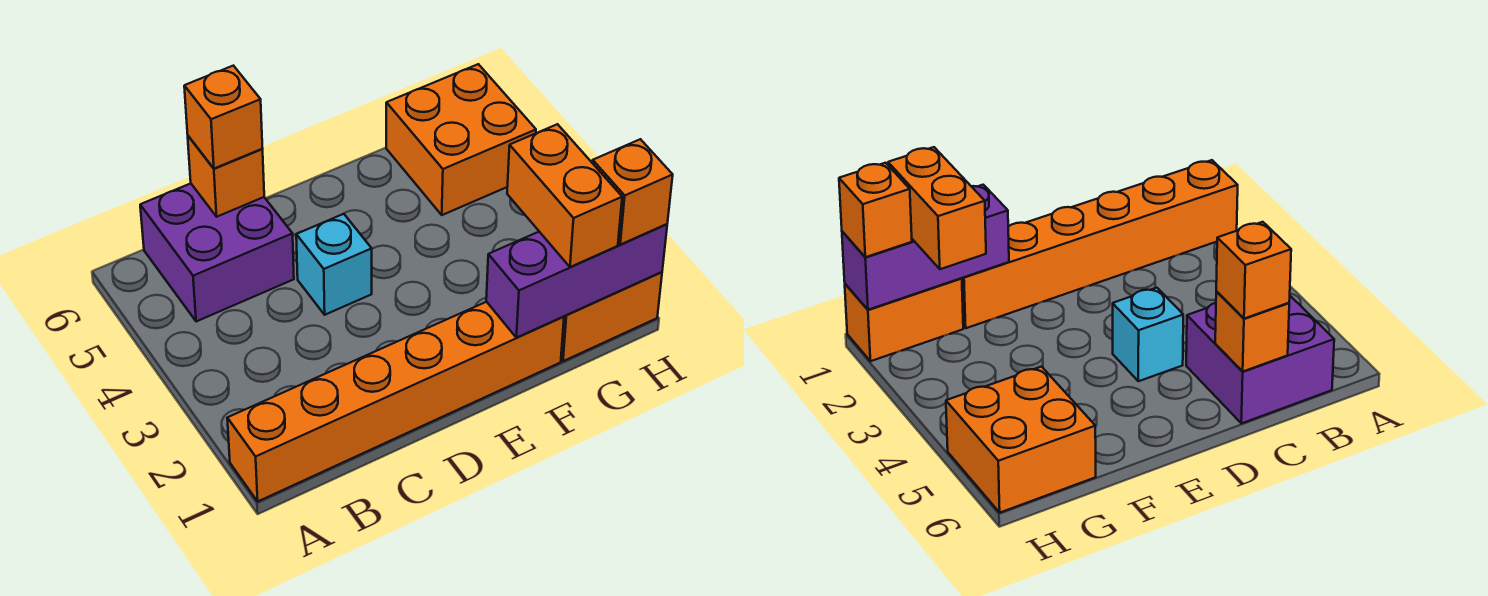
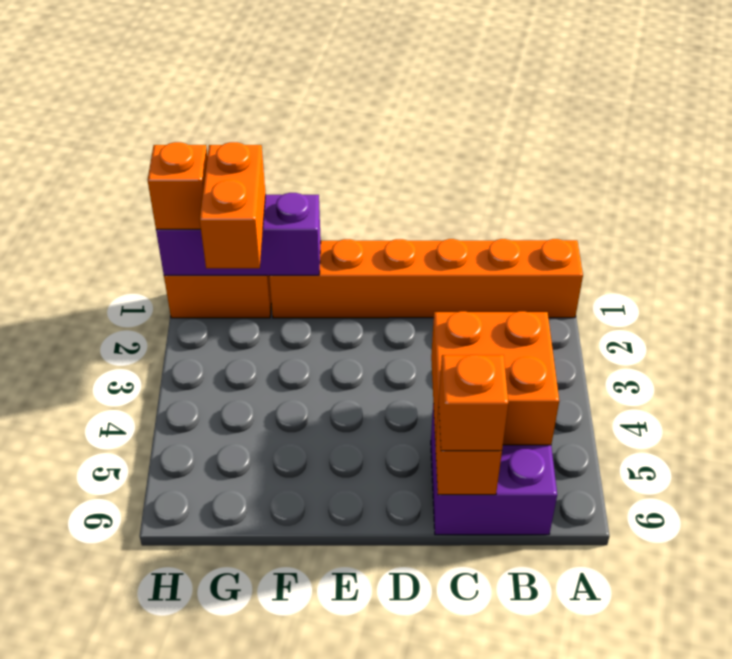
cyan 1x1 brick [296,214,372,315] -> none
orange 2x2 brick [386,64,536,215] -> orange 2x2 brick moved to [431,311,559,445]

